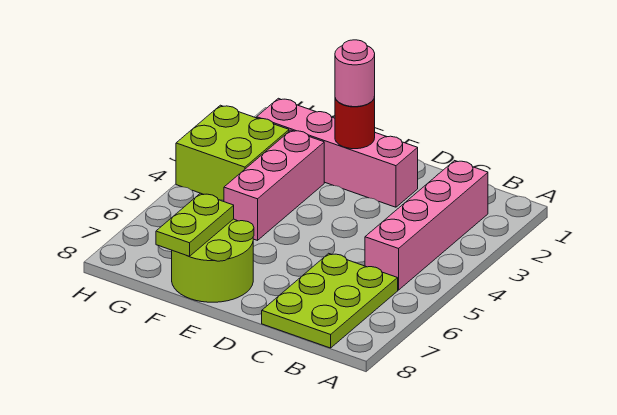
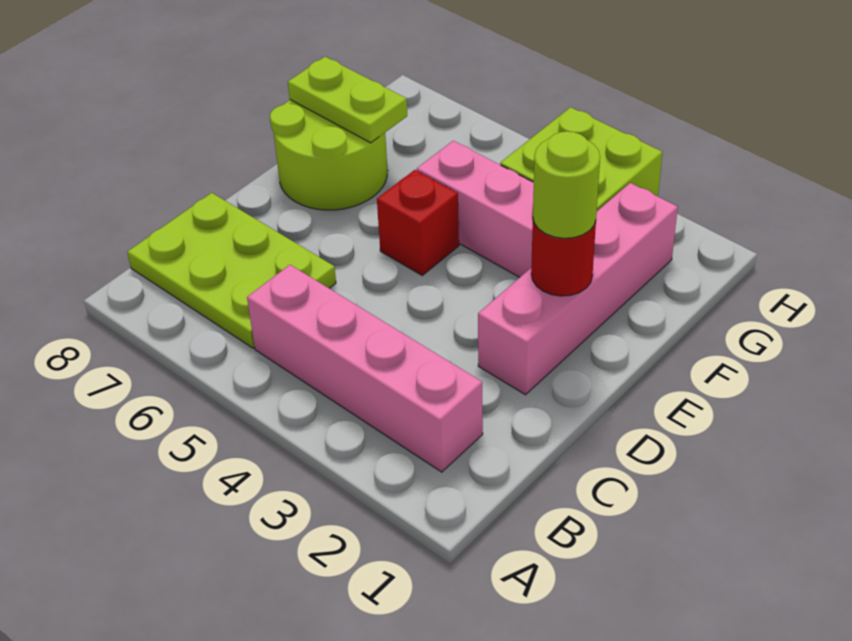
pink 1x1 round brick [335,40,375,107] -> lime 1x1 round brick [533,131,600,238]
none -> red 1x1 brick [377,170,459,275]

